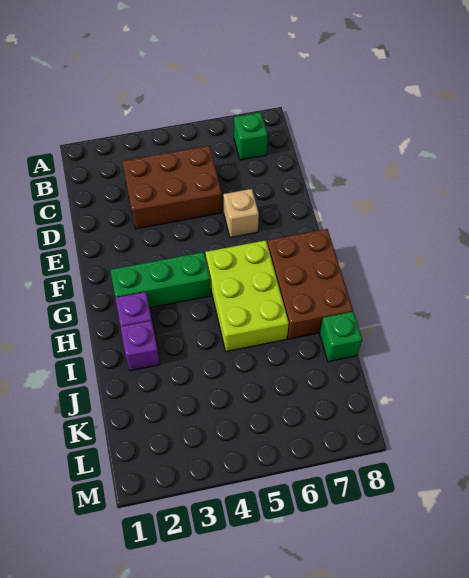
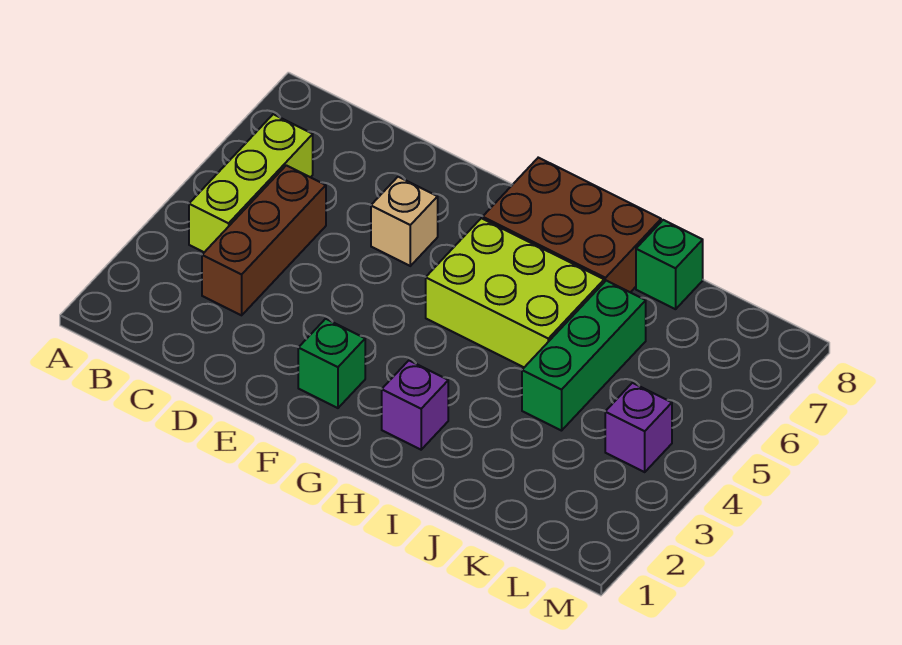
none -> lime 1x3 brick [189,114,313,252]
green 1x1 brick [234,112,268,160] -> green 1x1 brick moved to [298,319,365,408]
brown 2x3 brick [122,146,222,229] -> brown 1x3 brick [202,165,326,315]
green 1x3 brick [111,252,211,308] -> green 1x3 brick moved to [522,281,646,431]
purple 1x1 brick [121,320,160,371] -> purple 1x1 brick moved to [605,383,672,472]

